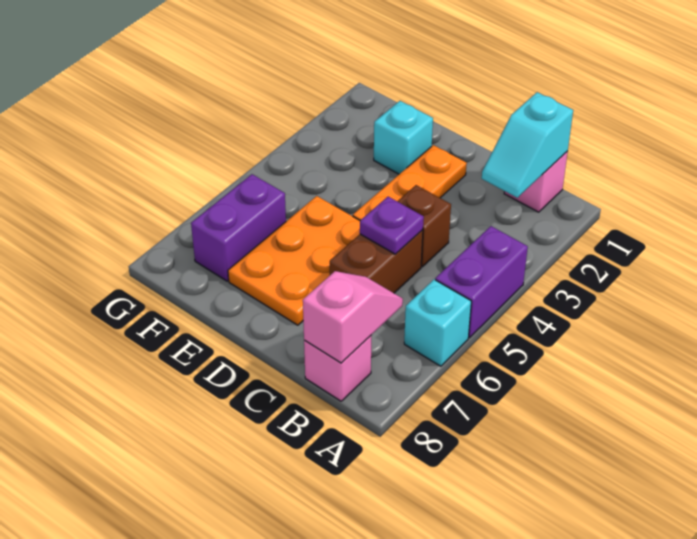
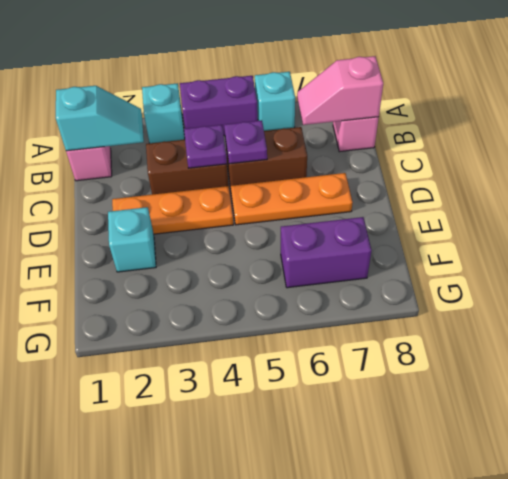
none -> cyan 1x1 brick [142,83,185,143]
brown 1x1 brick [397,185,451,267] -> brown 1x2 brick [146,140,229,195]
none -> purple 1x1 plate [184,125,227,168]
orange 2x3 plate [228,196,360,325] -> orange 1x3 plate [231,173,353,225]

